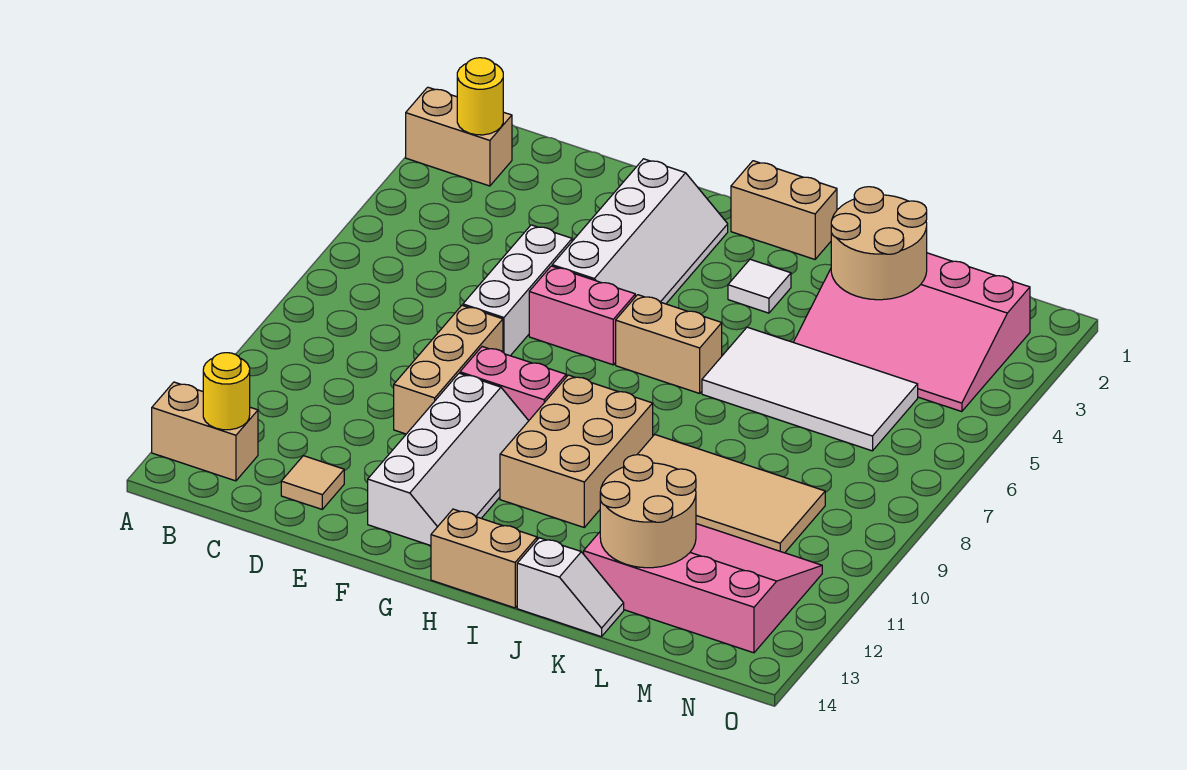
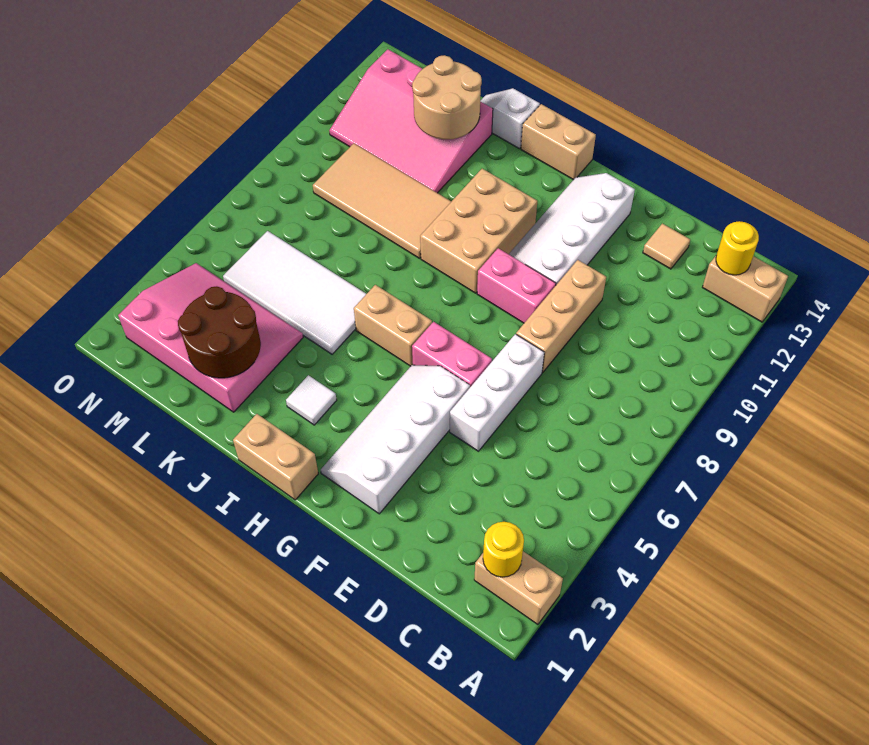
tan 2x2 round brick [831,187,927,300] -> brown 2x2 round brick [178,286,261,378]

